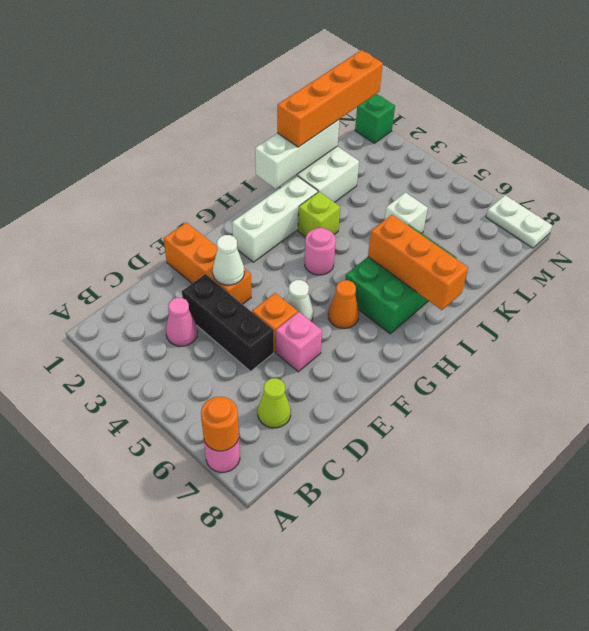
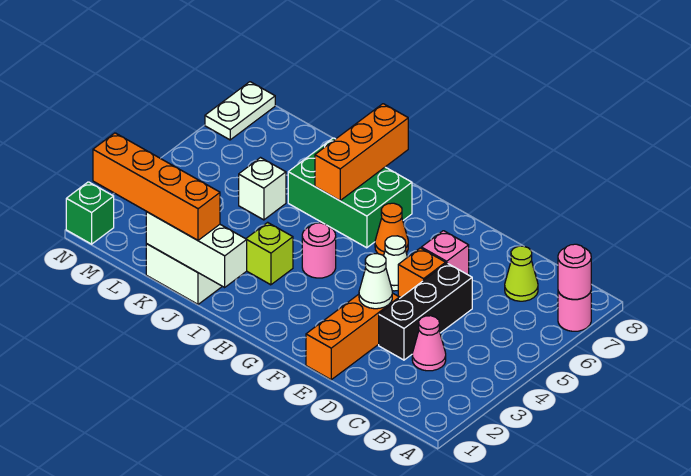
orange 1x1 round brick [201,397,239,451] -> pink 1x1 round brick [558,244,591,299]
white 1x3 brick [232,176,318,262] -> none

